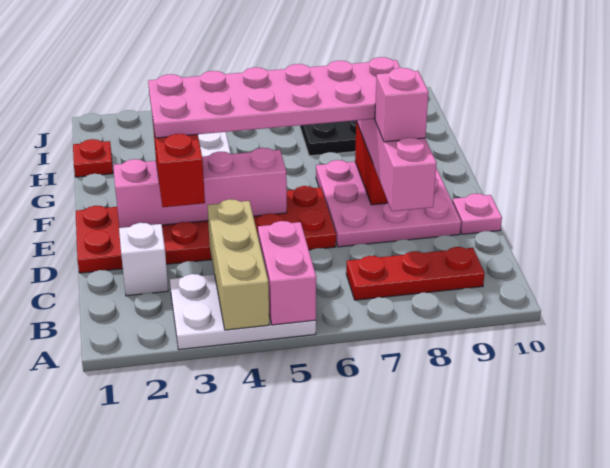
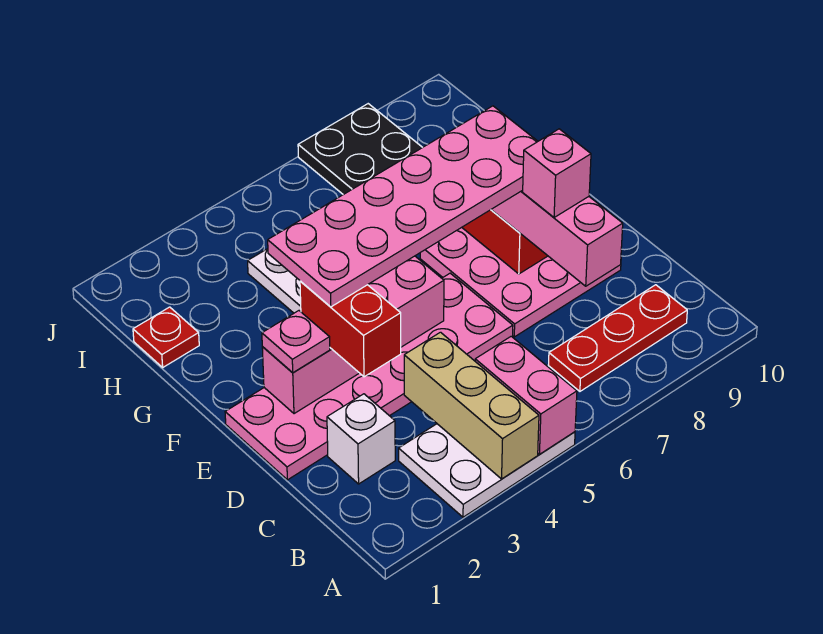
red 2x6 plate [76,186,336,273] -> pink 2x6 plate [225,273,513,480]
pink 1x1 plate [452,194,502,234] -> pink 1x1 plate moved to [262,311,330,373]

